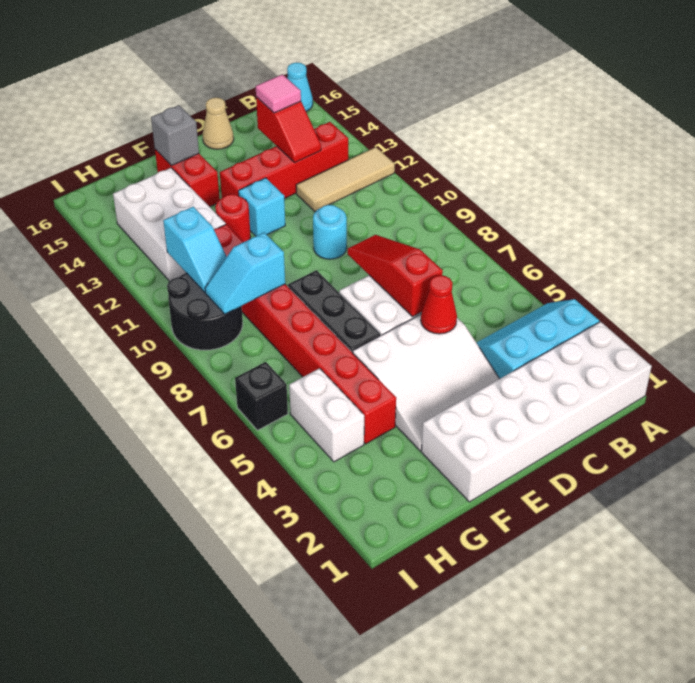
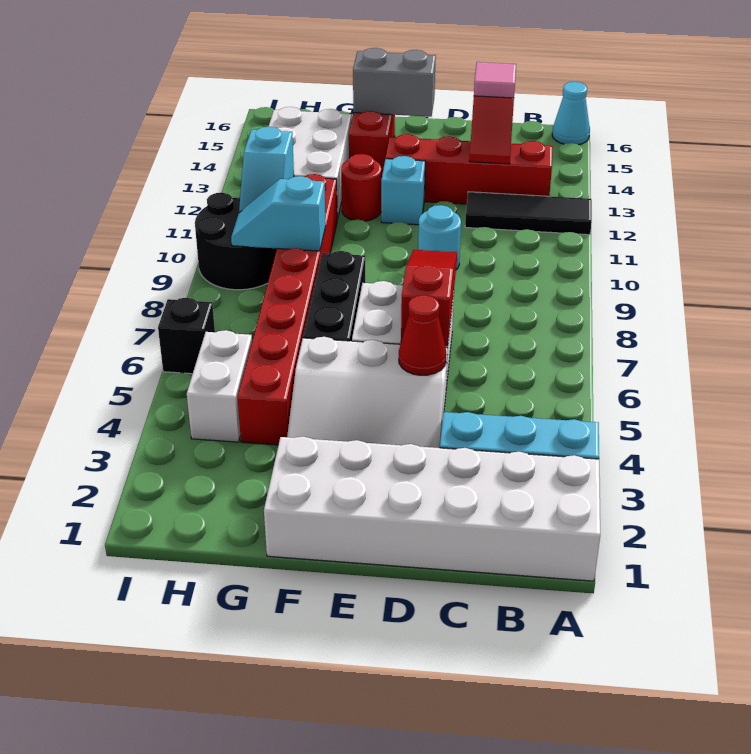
tan 1x3 tile [296,147,395,212] -> black 1x3 tile [465,192,592,235]
tan 1x1 cone [203,98,234,149] -> none
grey 1x1 brick [151,105,199,166] -> grey 1x2 brick [353,48,436,117]

